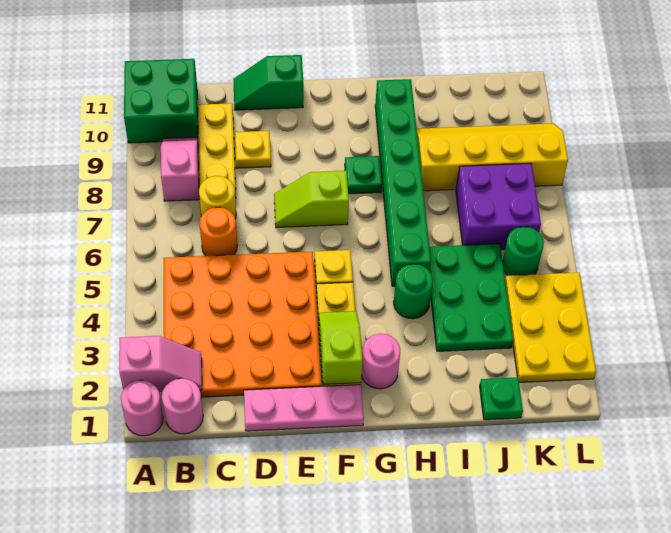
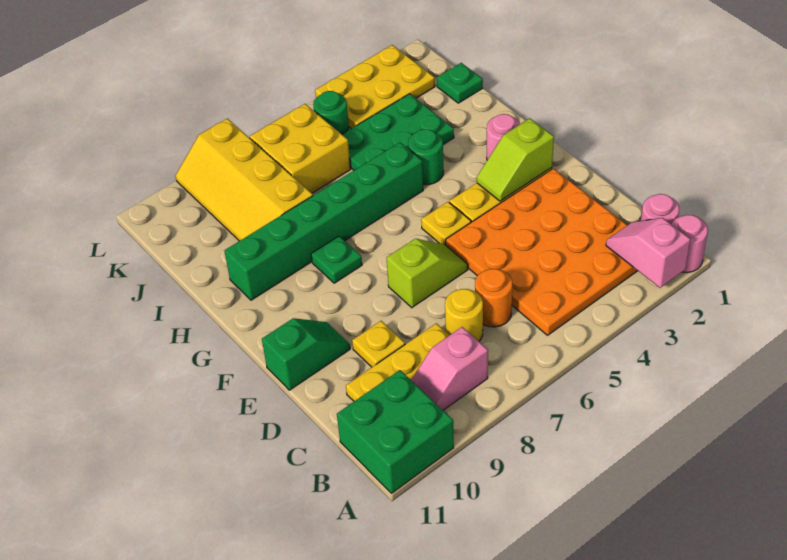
pink 1x3 plate [244,385,364,431] -> none
green 1x2 slope [233,55,303,110] -> green 1x2 slope turned to [262,318,350,390]
lime 1x2 slope [274,171,349,228] -> lime 1x2 slope turned to [387,239,468,308]
purple 2x2 brick [456,163,541,250] -> yellow 2x2 brick [250,104,351,193]

